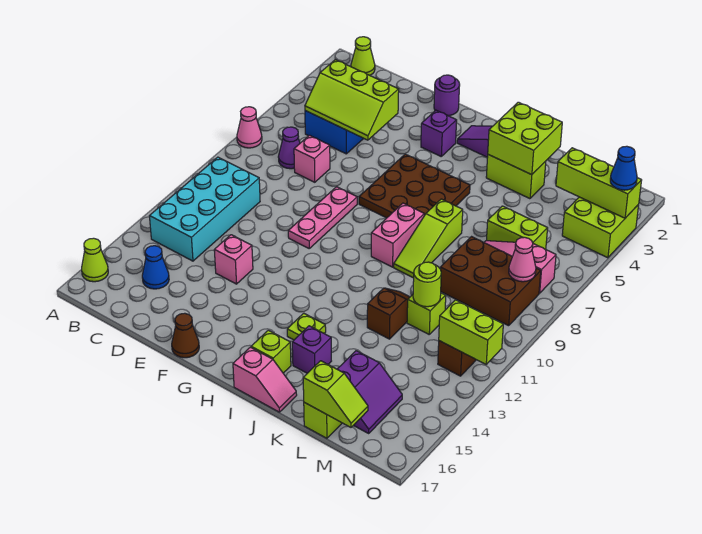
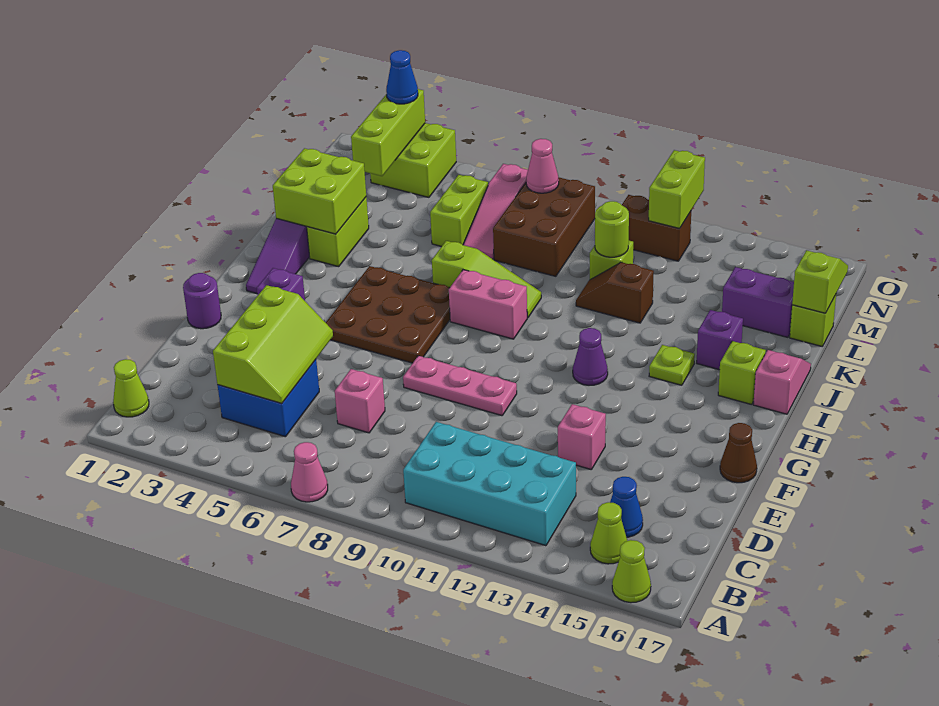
none -> lime 1x1 cone [590,502,627,564]
purple 1x1 cone [278,127,300,169] -> purple 1x1 cone moved to [573,328,608,385]

